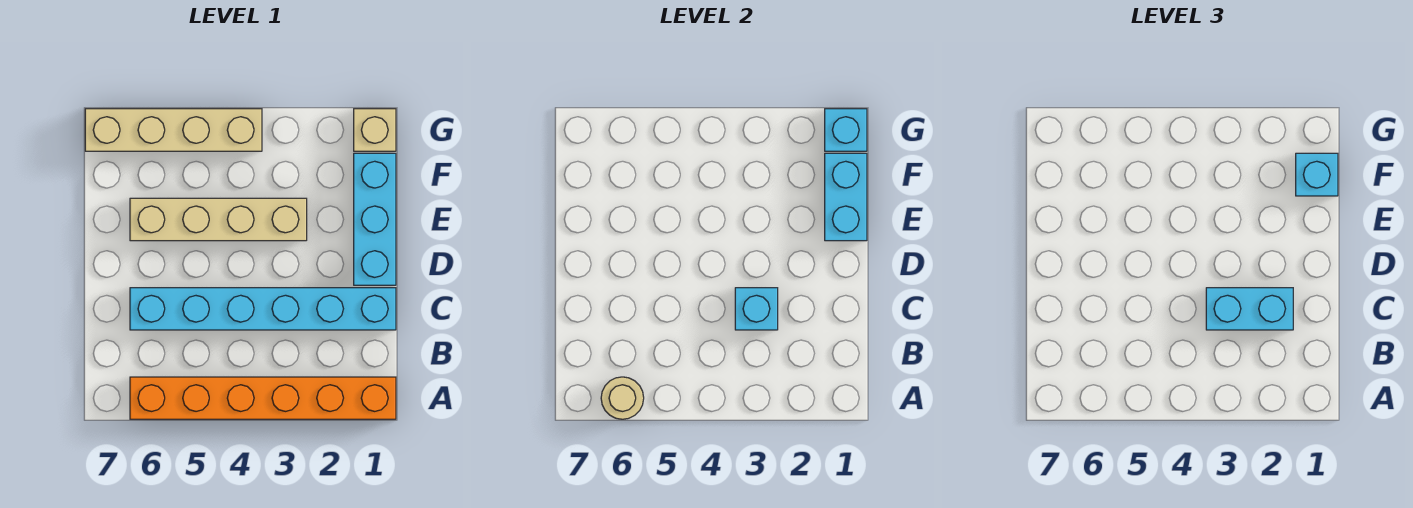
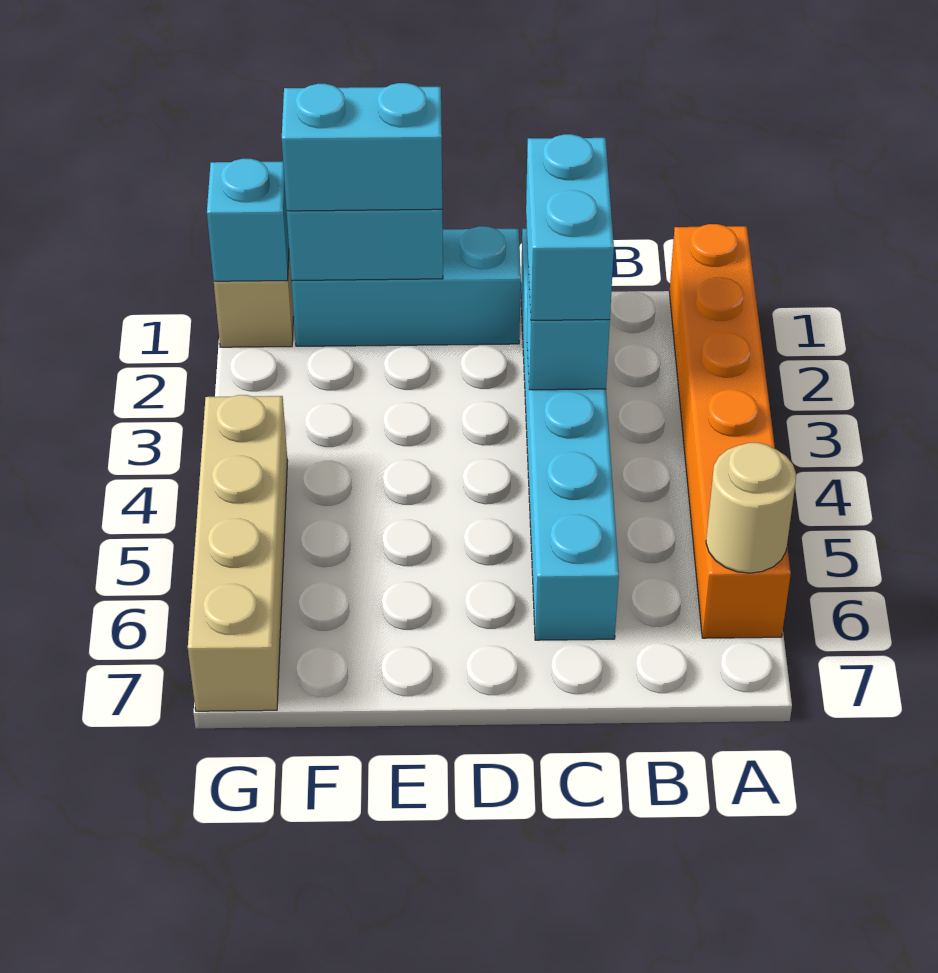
tan 1x4 brick [130,198,307,241] -> none
cyan 1x1 brick [1296,153,1338,196] -> cyan 1x2 brick [282,83,442,211]

